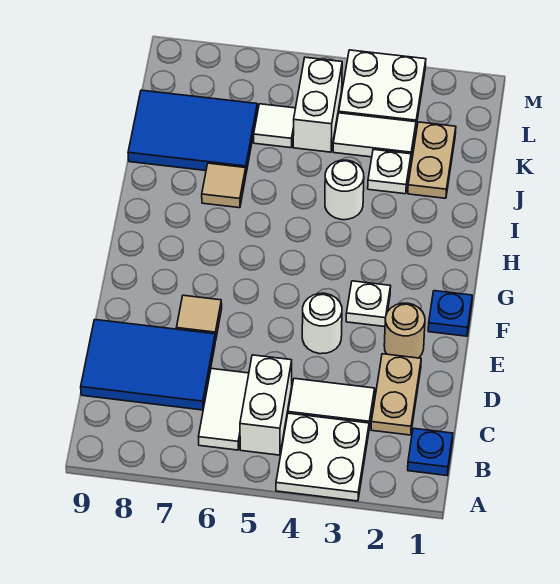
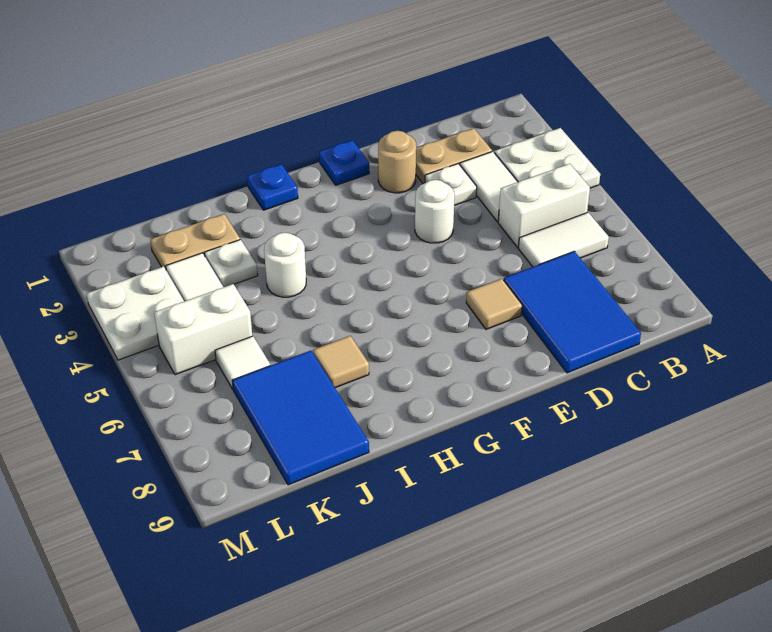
blue 1x1 plate [408,428,453,475] -> blue 1x1 plate moved to [247,164,298,210]
white 1x1 plate [346,281,391,327] -> white 1x1 plate moved to [425,164,477,205]

